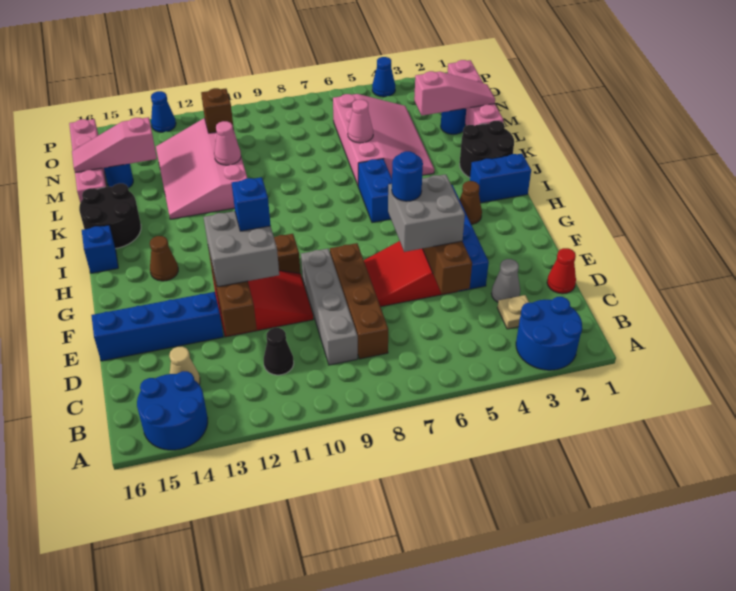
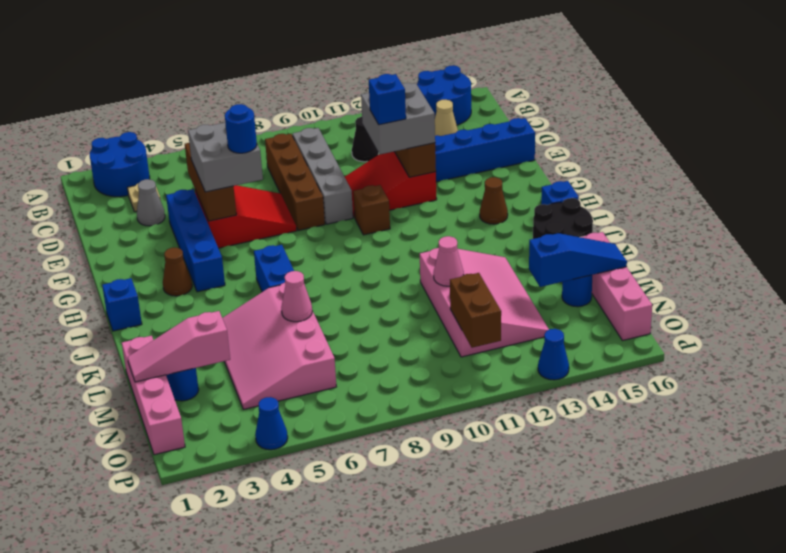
red 1x1 cone [547,248,576,294] -> none
blue 1x2 brick [470,154,531,203] -> blue 1x1 brick [102,278,142,331]
black 2x2 round brick [460,121,514,178] -> none
pink 1x3 slope [72,117,157,172] -> blue 1x3 slope [529,233,627,287]
brown 1x1 brick [201,88,234,133] -> brown 1x2 brick [450,273,501,348]

